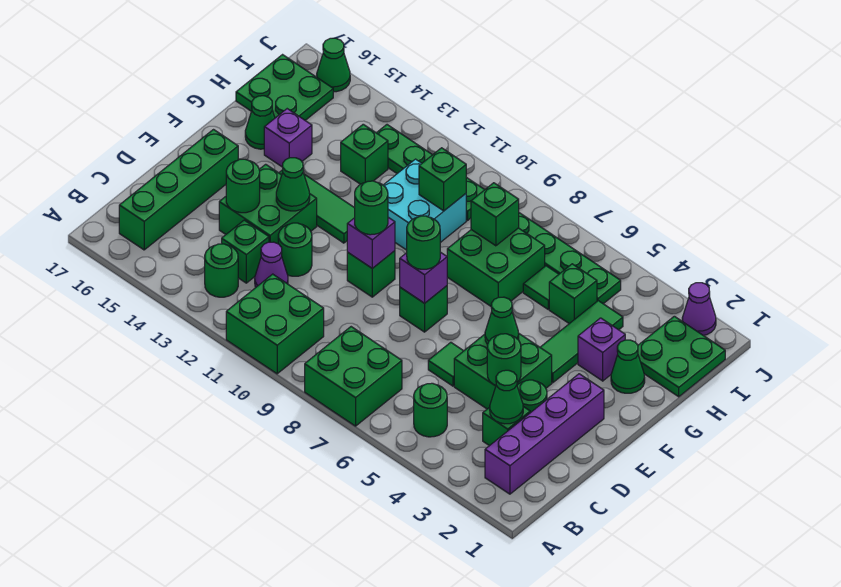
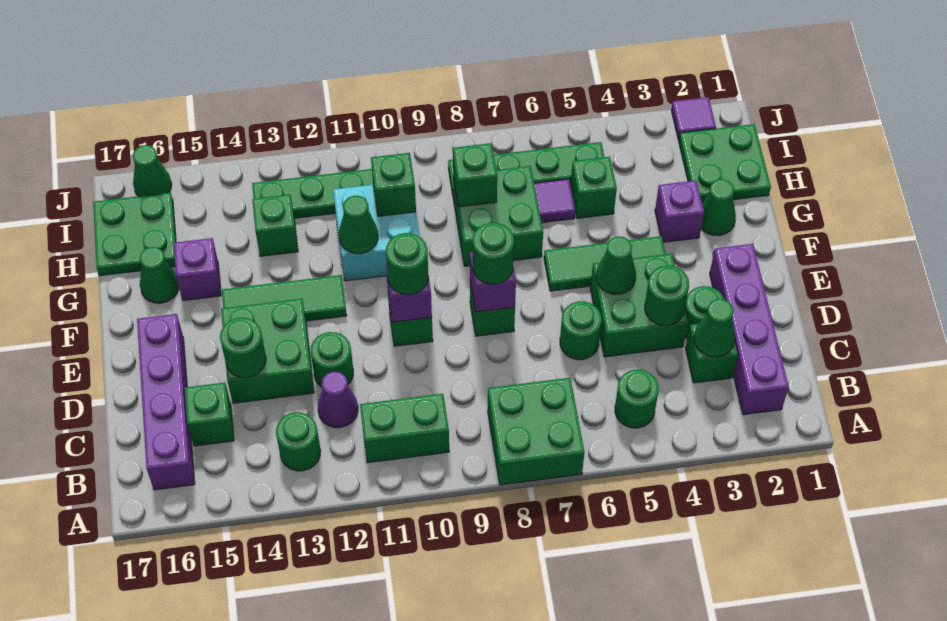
green 2x2 brick [226,274,324,374] -> green 1x2 brick [360,394,449,463]
green 1x4 brick [119,130,238,250] -> purple 1x4 brick [137,314,195,490]
green 1x1 brick [222,220,269,283] -> green 1x1 brick moved to [185,383,234,446]
green 1x1 tile [428,342,463,386] -> green 1x1 round brick [560,301,602,360]
green 1x1 cone [276,158,310,211] -> green 1x1 cone moved to [339,196,378,254]
green 1x3 tile [540,301,623,383] -> green 1x3 tile turned to [544,236,666,291]
green 1x1 tile [523,266,559,309] -> purple 1x1 tile [534,179,575,223]
purple 1x1 cone [682,283,716,336] -> purple 1x1 tile [671,97,716,140]

